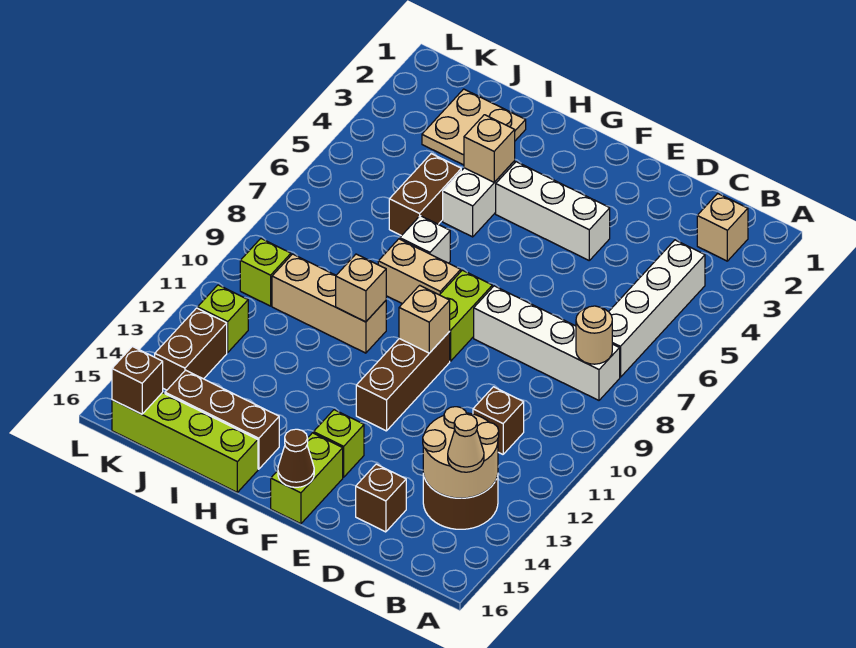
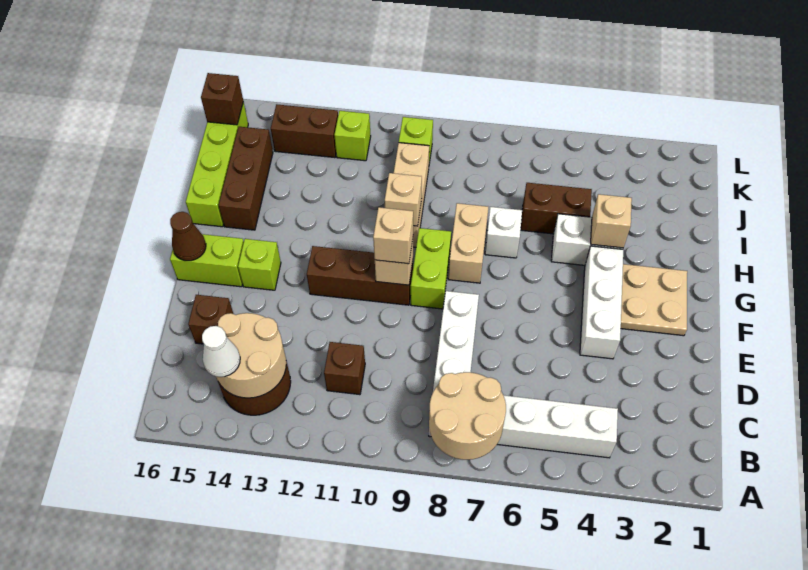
tan 1x1 brick [697,193,748,261] -> tan 1x1 brick moved to [373,207,413,264]
tan 1x1 round brick [576,306,612,364] -> tan 2x2 round brick [429,372,506,460]
tan 1x1 cone [448,414,484,472] -> white 1x1 cone [202,326,240,377]
lime 1x2 brick [440,270,492,361] -> lime 1x2 brick turned to [411,228,451,309]
tan 2x2 plate [422,89,526,165] -> tan 2x2 plate moved to [621,264,687,336]

